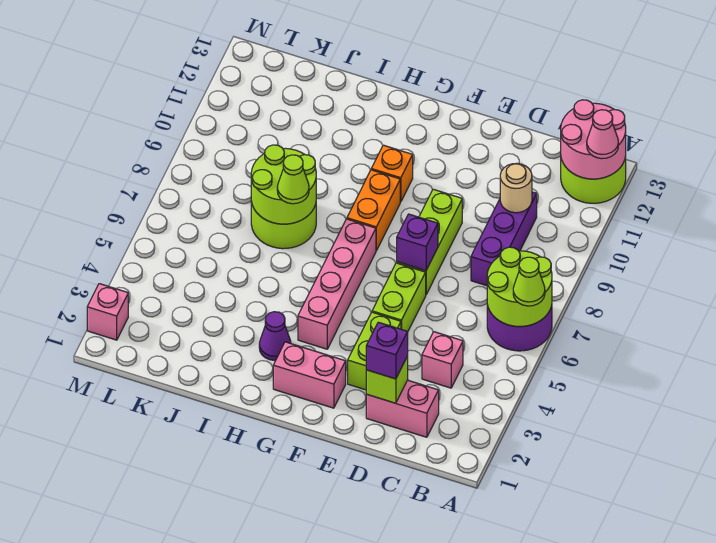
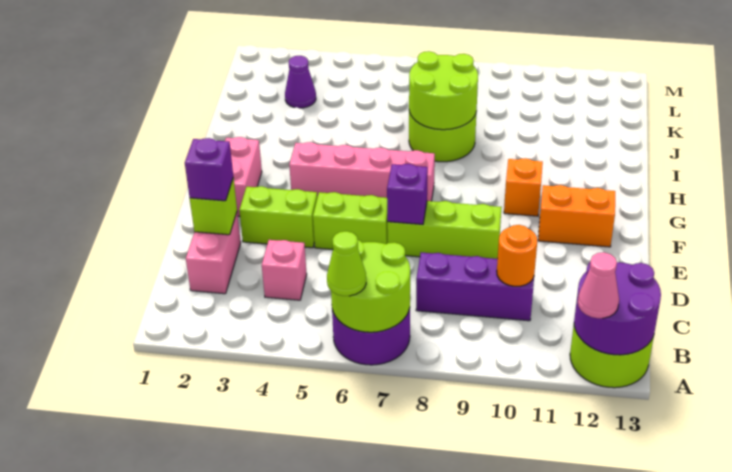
pink 2x2 round brick [561,100,626,179] -> purple 2x2 round brick [574,262,661,355]
tan 1x1 round brick [500,163,532,213] -> orange 1x1 round brick [497,225,537,286]
orange 1x2 brick [347,170,400,251] -> orange 1x2 brick moved to [538,185,615,247]
purple 1x1 cone [259,312,291,360] -> purple 1x1 cone moved to [285,56,316,108]
lime 1x1 cone [277,155,309,204] -> none
pink 1x1 brick [87,284,128,340] -> none

